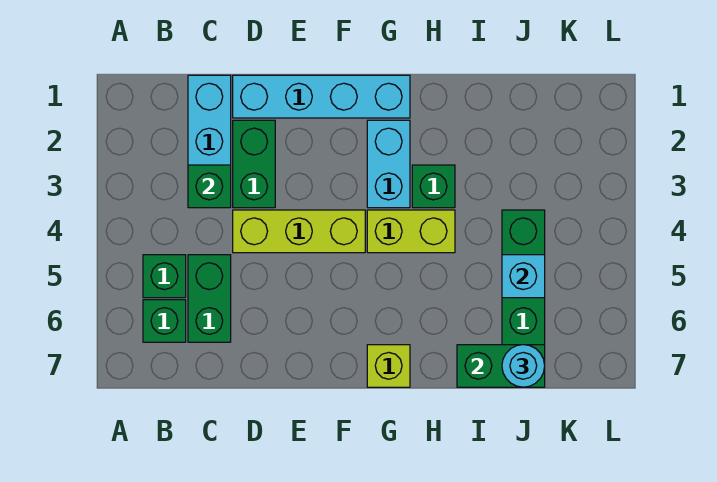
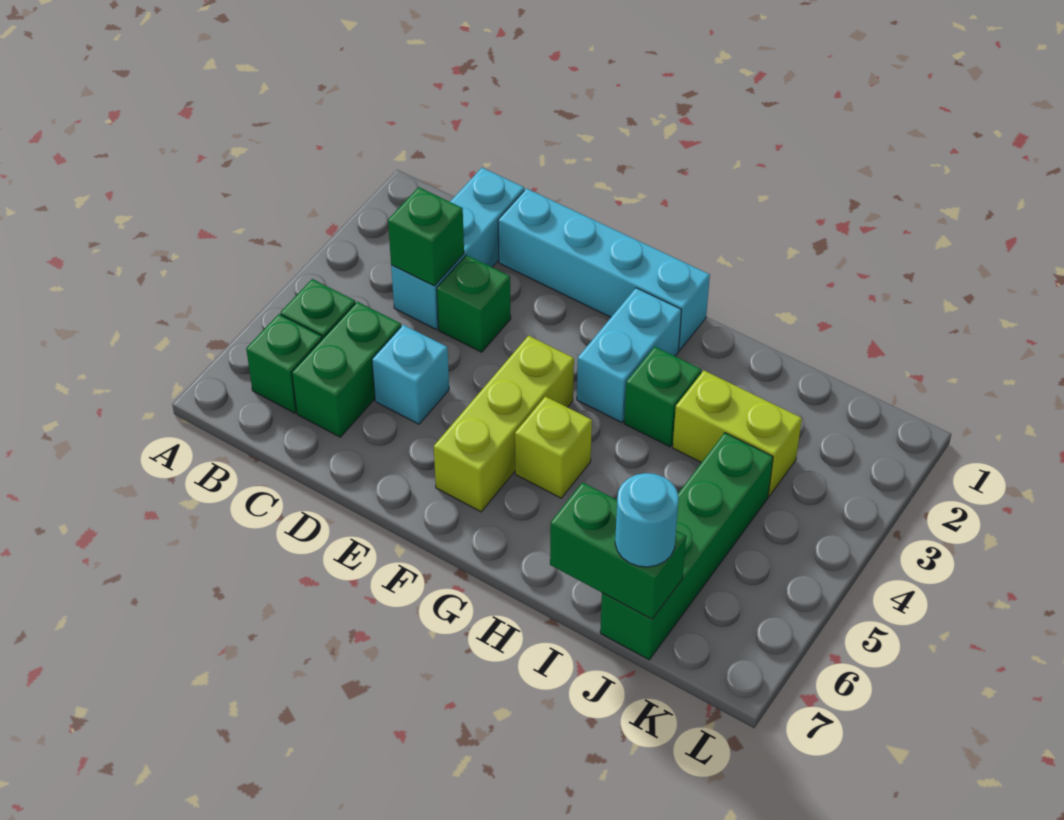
green 1x2 brick [233,120,275,208] -> green 1x1 brick [437,255,511,352]
lime 1x3 brick [233,210,365,253] -> lime 1x3 brick turned to [434,336,574,512]
lime 1x2 brick [367,210,455,253] -> lime 1x2 brick moved to [673,371,802,496]
lime 1x1 brick [367,345,410,387] -> lime 1x1 brick moved to [515,396,592,498]
cyan 1x1 brick [502,255,545,298] -> cyan 1x1 brick moved to [372,325,449,424]

